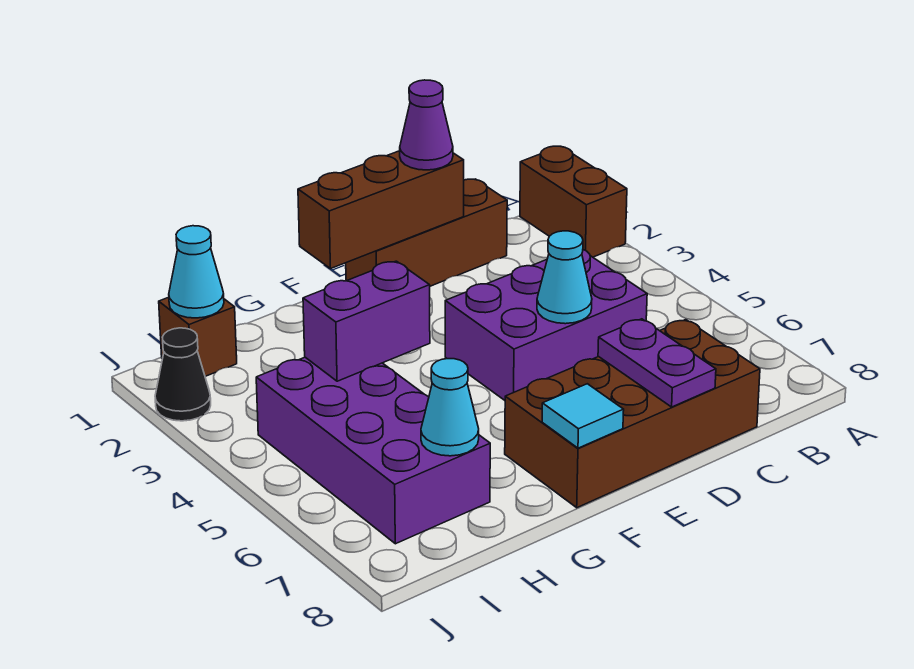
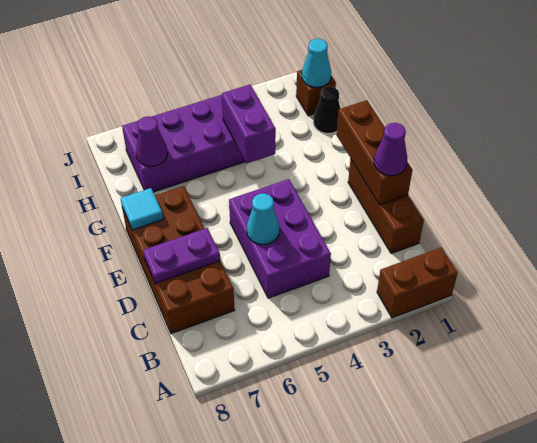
cyan 1x1 cone [421,359,479,456] -> purple 1x1 cone [136,116,168,166]
black 1x1 cone [155,328,211,421] -> black 1x1 cone moved to [313,86,340,133]

